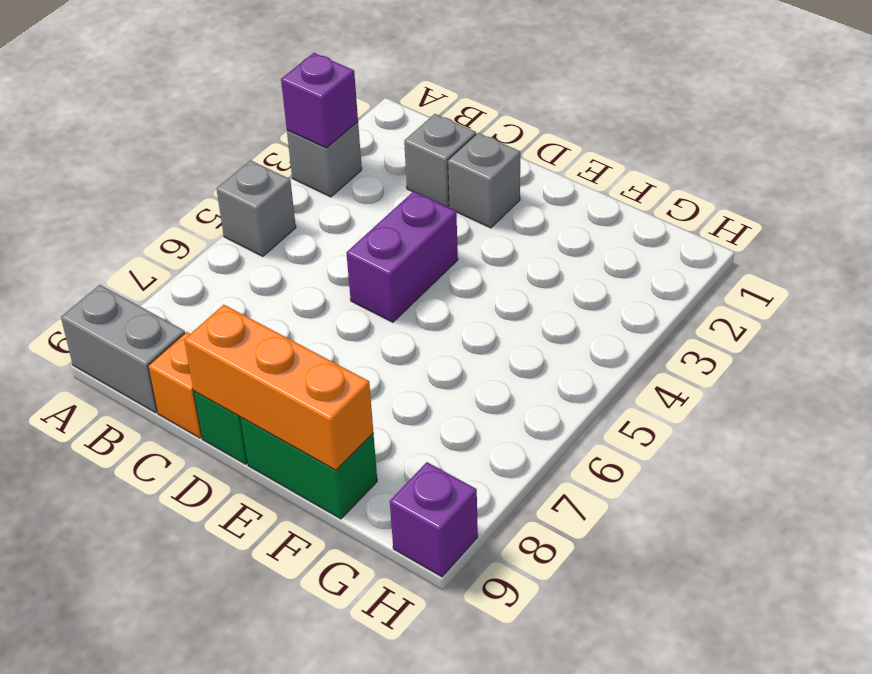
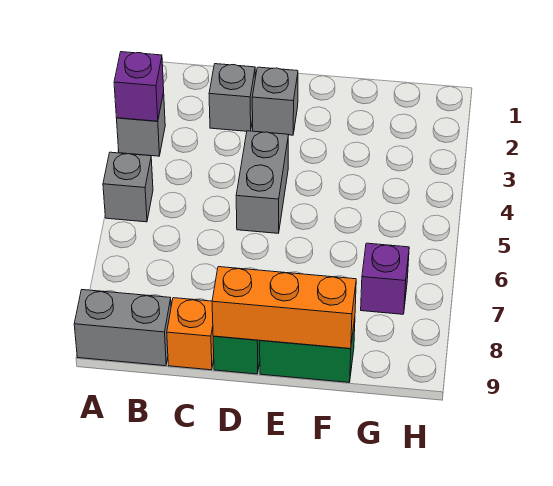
purple 1x2 brick [346,191,458,322] -> grey 1x2 brick [236,131,288,233]
purple 1x1 brick [390,462,478,577] -> purple 1x1 brick moved to [361,243,409,314]

